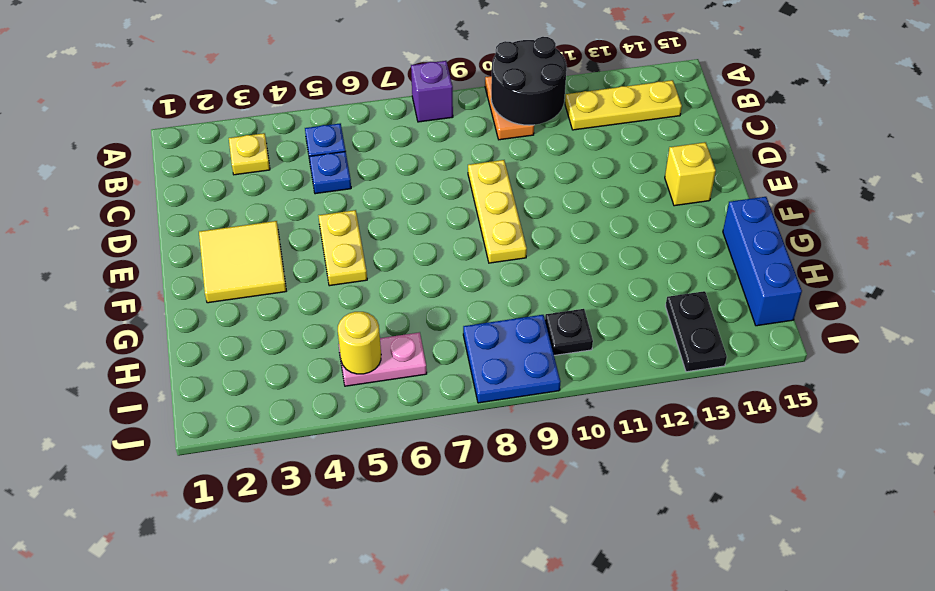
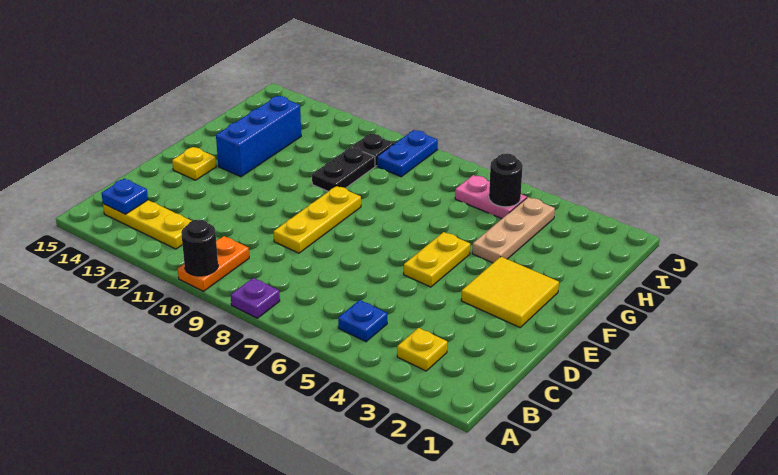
purple 1x1 brick [411,61,453,122] -> purple 1x1 plate [231,278,280,318]
black 2x2 round brick [491,37,567,125] -> black 1x1 round brick [181,220,218,276]
blue 1x1 plate [309,151,351,194] -> blue 1x1 plate moved to [102,179,148,214]
yellow 1x1 brick [665,142,716,206] -> yellow 1x1 plate [172,147,216,180]
none -> tan 1x3 plate [472,197,555,263]
blue 1x3 brick [723,197,802,326] -> blue 1x3 brick moved to [216,96,301,177]
yellow 1x1 round brick [338,312,381,374] -> black 1x1 round brick [489,153,523,207]
blue 2x2 plate [463,315,560,403] -> blue 1x2 plate [377,130,438,177]
black 1x2 plate [666,291,727,372] -> black 1x2 plate moved to [312,147,375,191]

